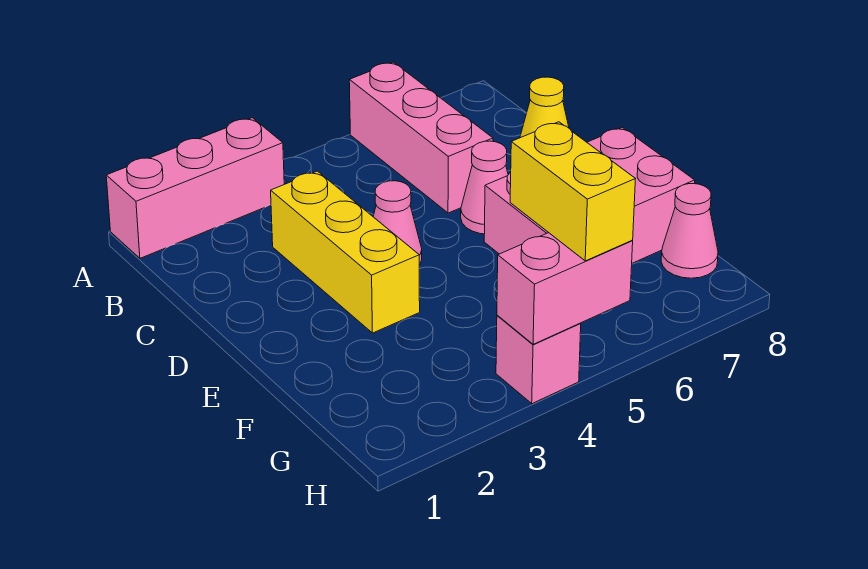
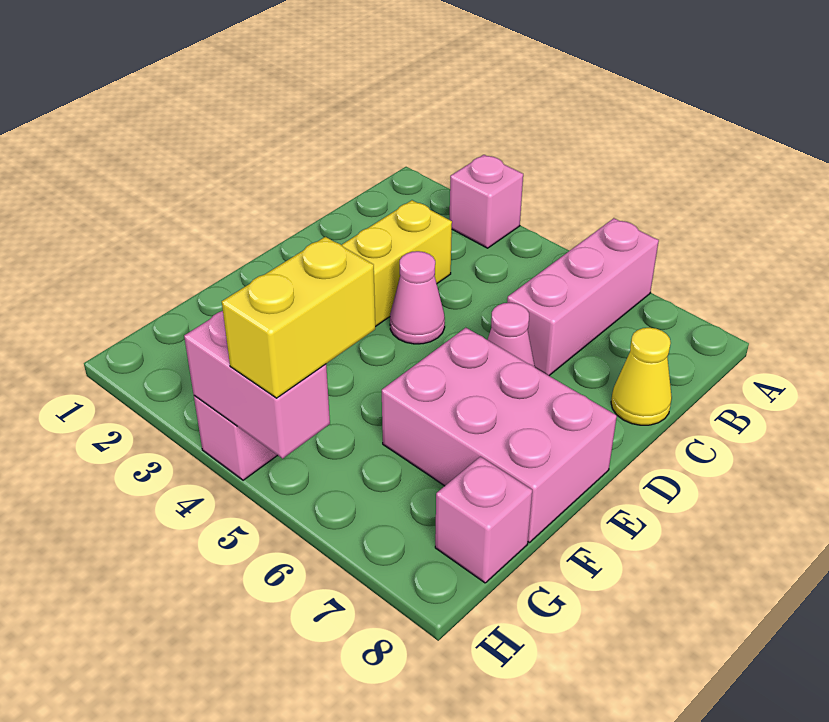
pink 1x3 brick [106,118,284,258] -> pink 1x1 brick [450,155,523,248]
pink 1x1 cone [661,184,718,278] -> pink 1x1 brick [435,457,532,583]

